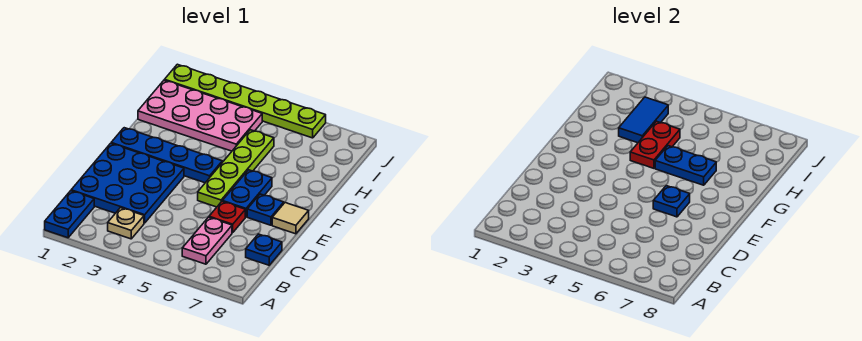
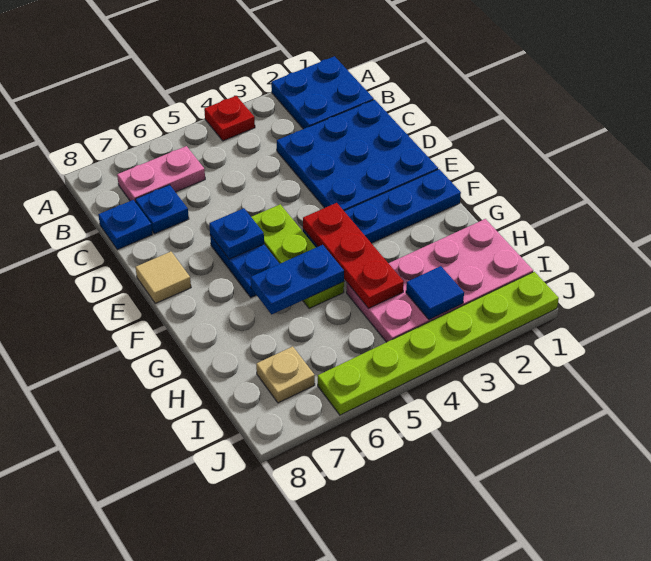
blue 1x2 plate [45,191,94,238] -> blue 2x2 plate [271,56,374,129]
tan 1x1 plate [108,208,144,239] -> tan 1x1 plate moved to [256,346,315,403]
pink 1x2 plate [182,217,232,264] -> pink 1x2 plate turned to [117,146,205,202]
red 1x1 plate [209,202,245,233] -> red 1x1 plate moved to [204,96,255,141]
lime 1x4 plate [198,130,274,207] -> lime 1x3 plate [252,204,344,309]
blue 1x1 plate [247,194,284,225] -> blue 1x1 plate moved to [135,185,189,234]
red 1x2 plate [630,121,680,168] -> red 1x3 plate [303,203,404,308]
blue 1x2 tile [619,97,668,143] -> blue 1x1 tile [406,266,464,320]

